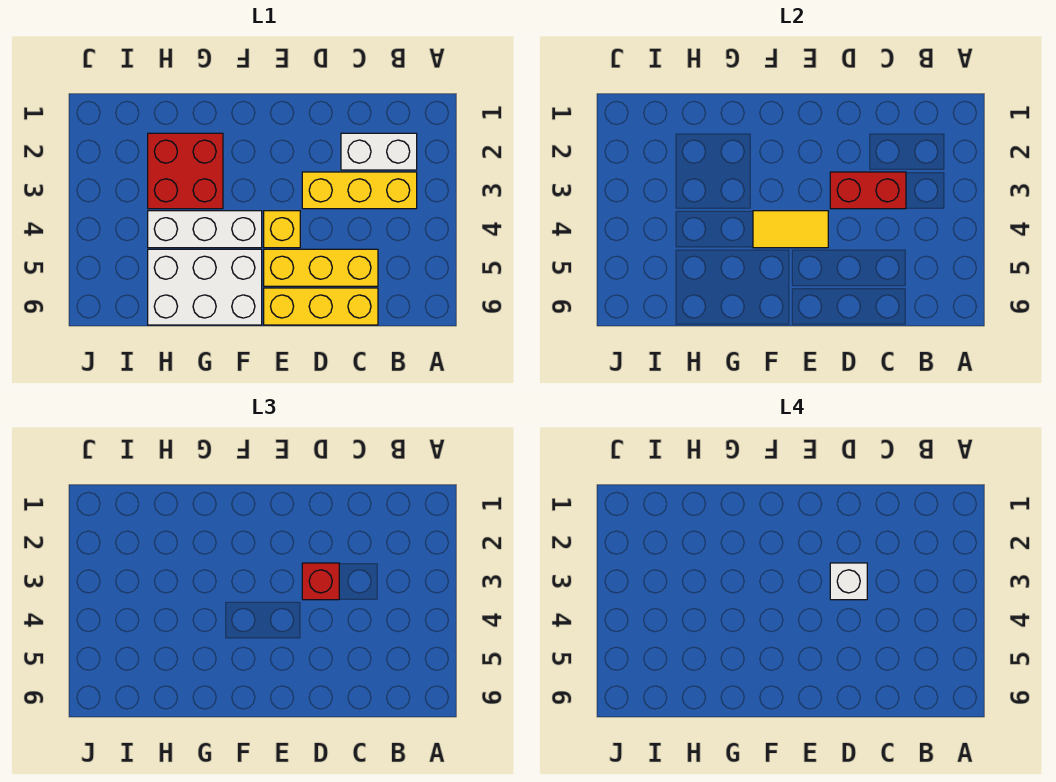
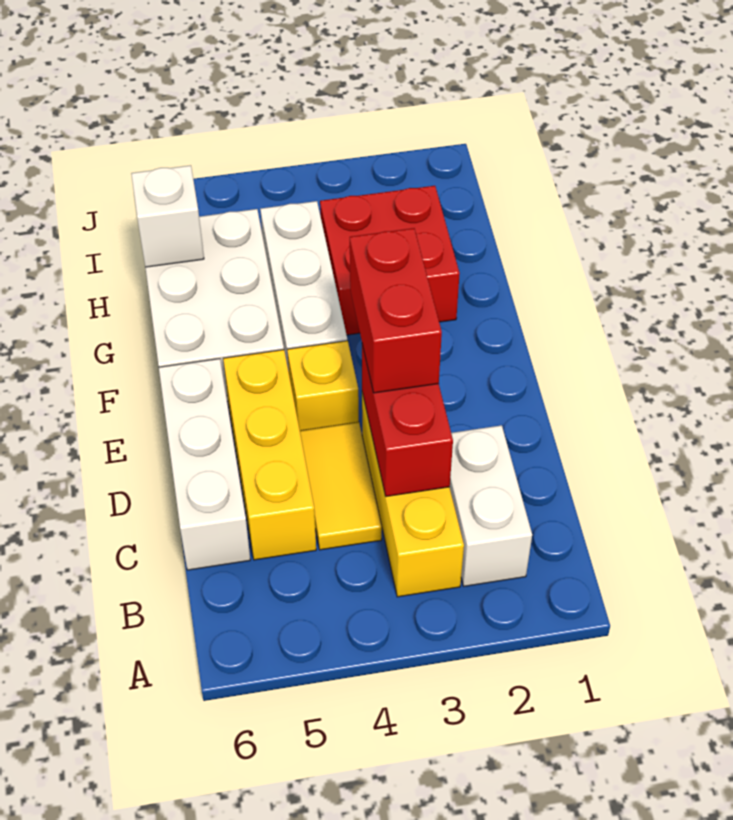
yellow 1x3 brick [264,288,378,325] -> white 1x3 brick [159,359,250,570]
red 1x1 brick [302,563,339,600] -> red 1x2 brick [350,228,442,393]
white 1x1 brick [830,563,867,600] -> white 1x1 brick moved to [131,165,204,267]
yellow 1x2 tile [753,211,828,248] -> yellow 1x2 tile moved to [300,422,382,550]

